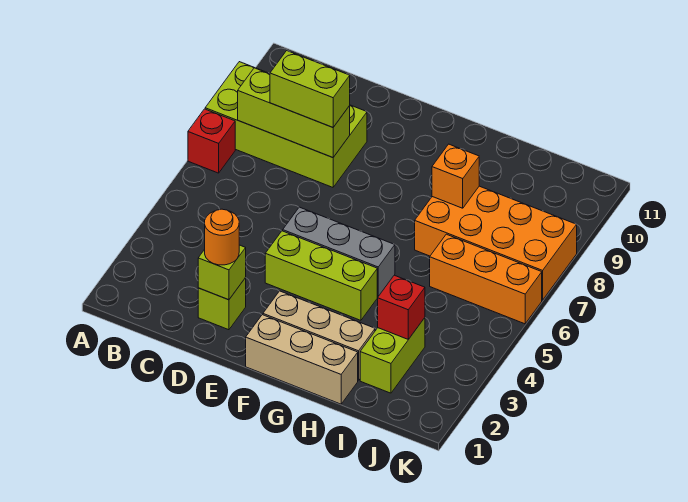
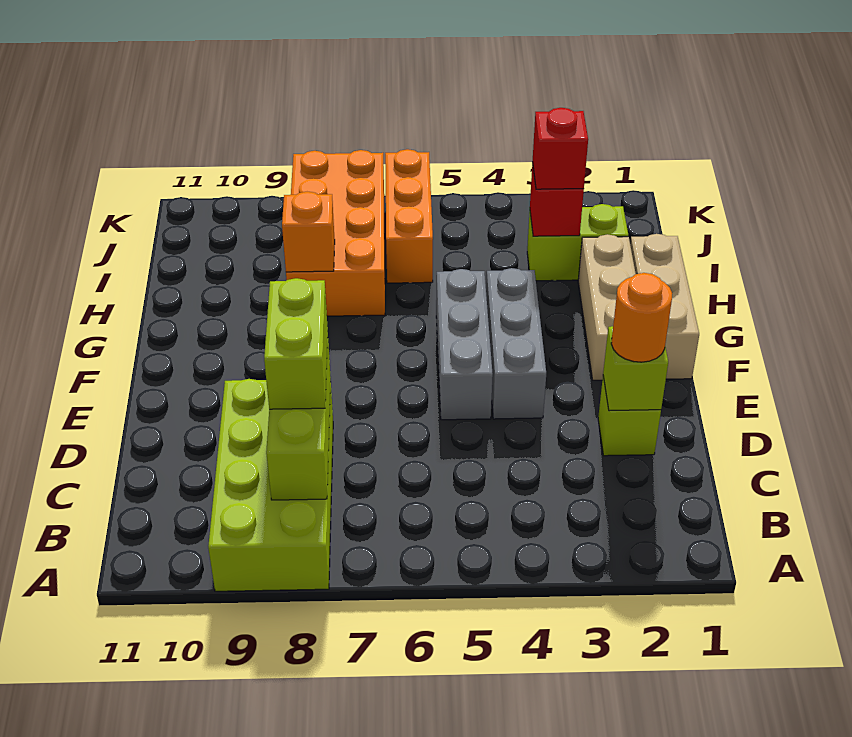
red 1x1 brick [188,109,235,173] -> red 1x1 brick moved to [533,108,588,189]
lime 1x3 brick [265,231,377,320] -> grey 1x3 brick [486,268,546,419]

